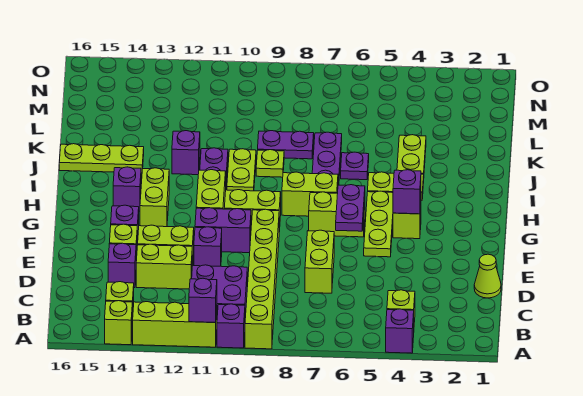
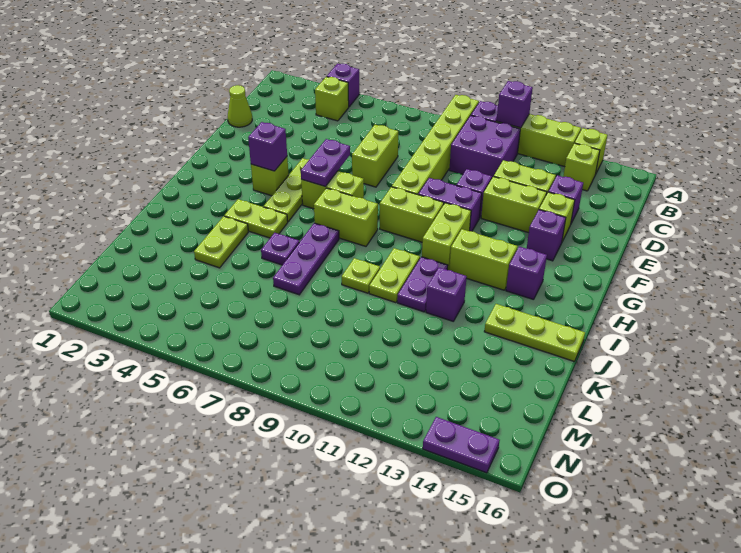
lime 1x2 brick [140,168,169,227] -> lime 1x2 brick turned to [449,229,518,290]
purple 1x2 plate [258,131,314,159] -> purple 1x2 plate moved to [423,417,500,473]

